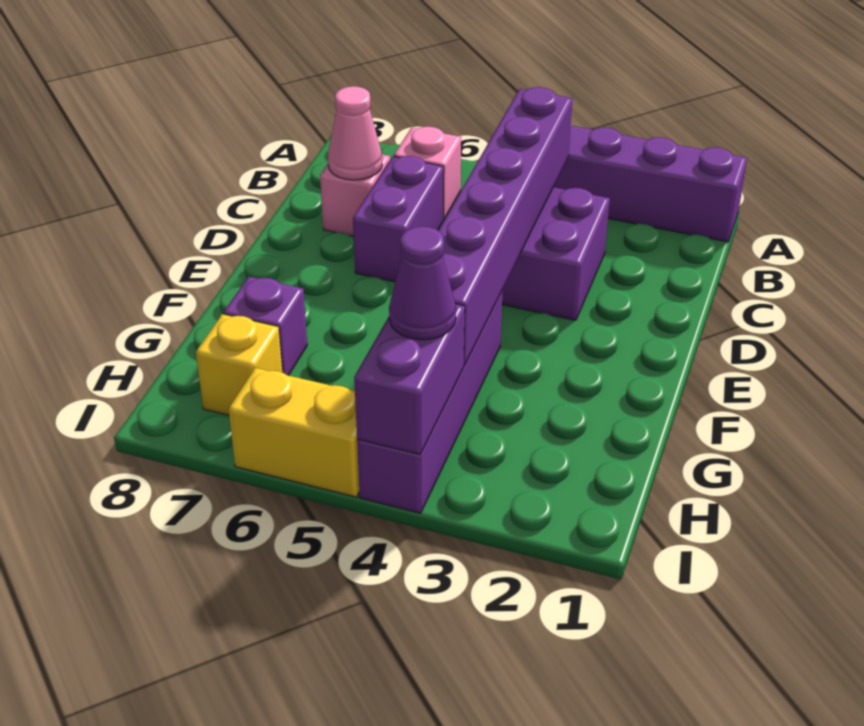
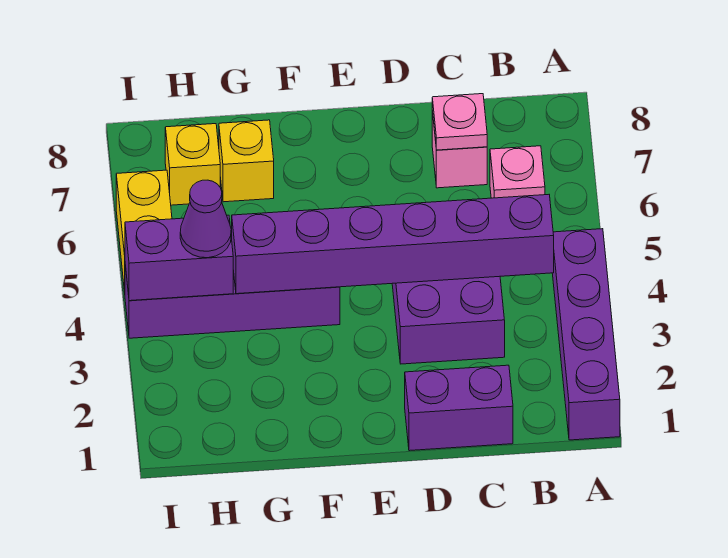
purple 1x2 brick [353,156,444,282] -> purple 1x2 brick moved to [405,365,513,451]
pink 1x1 cone [328,86,382,180] -> pink 1x1 plate [432,94,487,150]
purple 1x1 brick [224,277,307,376] -> yellow 1x1 brick [219,120,274,202]

